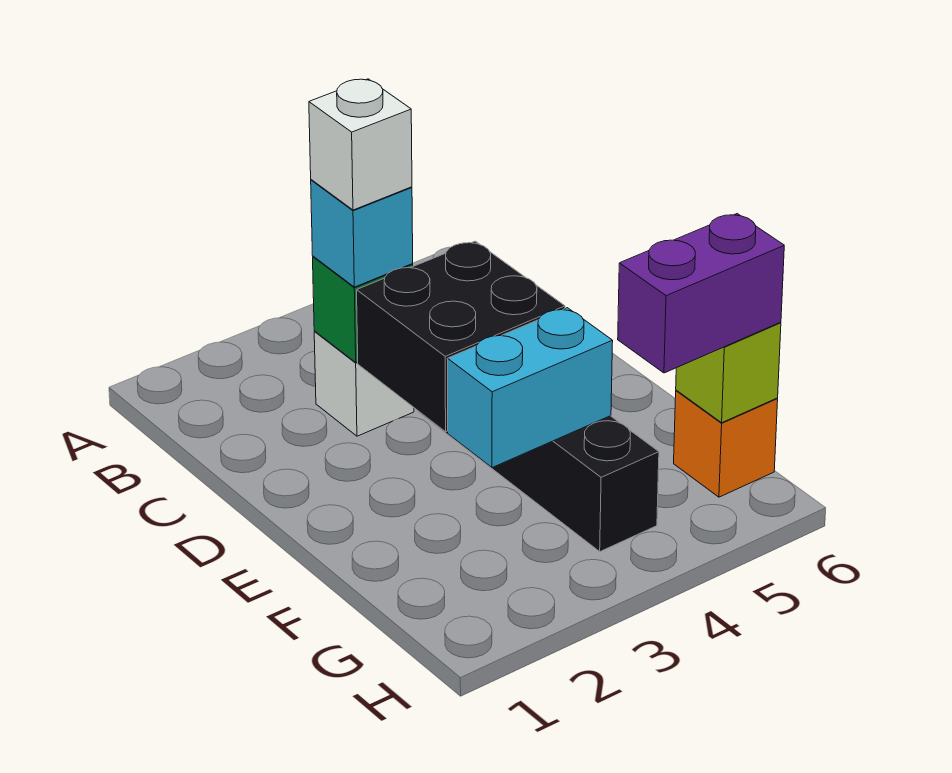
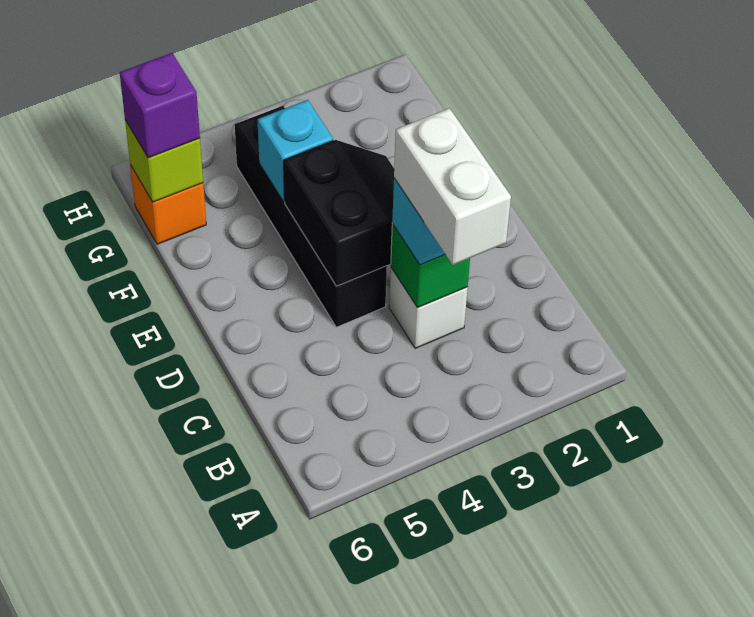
white 1x1 brick [309,79,412,210] -> white 1x2 brick [394,108,511,265]
black 2x2 brick [357,241,565,432] -> black 2x2 slope [284,140,394,286]
cyan 1x2 brick [447,308,613,468] -> cyan 1x1 brick [257,100,333,202]
purple 1x2 brick [618,214,784,373] -> purple 1x1 brick [120,53,200,158]

